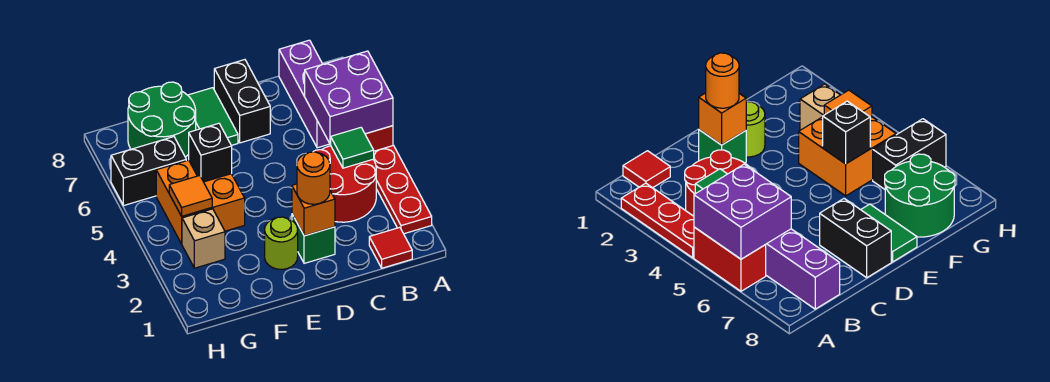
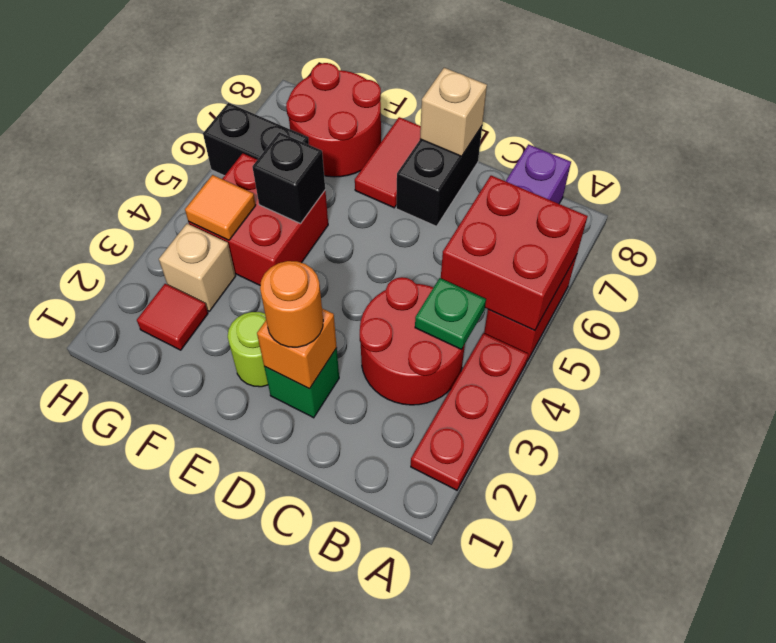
purple 2x2 brick [305,51,393,144] -> red 2x2 brick [441,176,588,331]
red 1x1 tile [369,227,412,268] -> red 1x1 tile moved to [137,284,208,350]
green 1x1 tile [331,128,374,168] -> green 1x1 plate [415,278,486,349]
none -> tan 1x1 brick [420,68,487,156]
green 1x2 tile [188,88,238,145] -> red 1x2 tile [355,117,421,208]
orange 2x2 brick [156,160,245,244] -> red 2x2 brick [189,153,328,285]
green 2x2 round brick [128,82,196,157] -> red 2x2 round brick [286,63,381,177]

